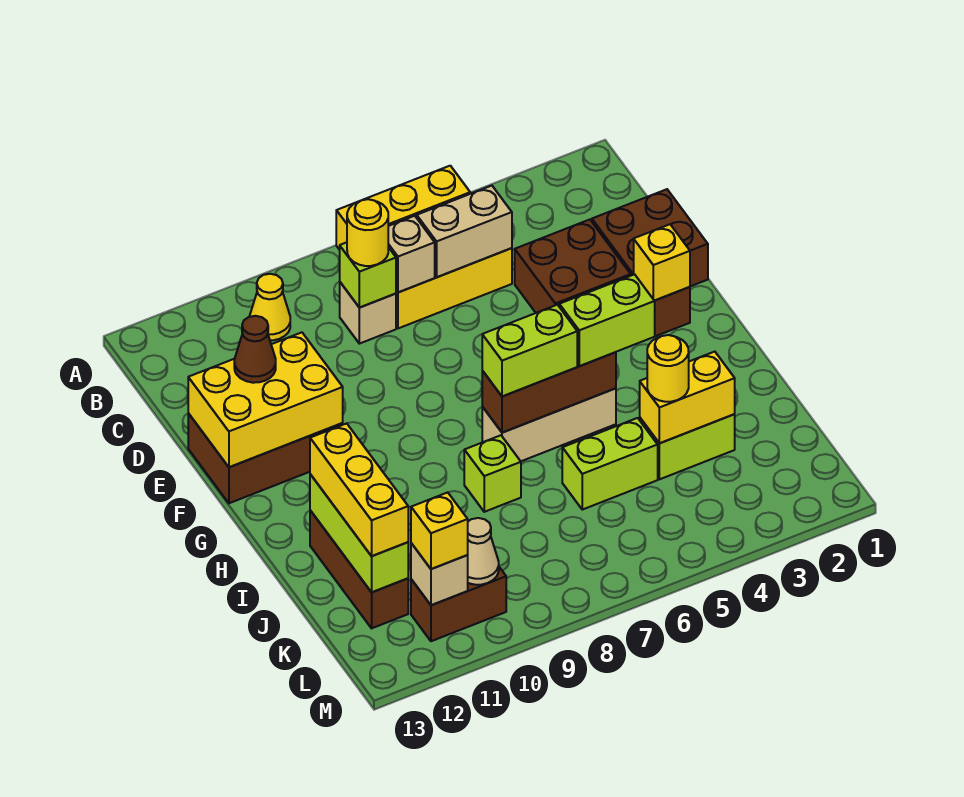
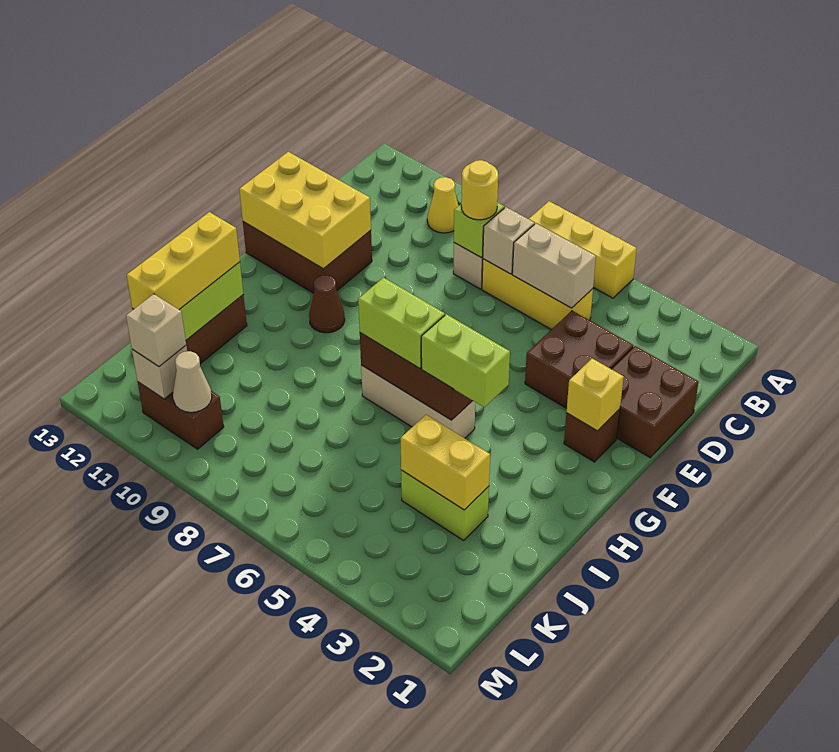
brown 1x1 cone [234,316,276,383] -> brown 1x1 cone moved to [309,275,345,333]
lime 1x1 brick [464,435,521,512] -> none
yellow 1x1 round brick [647,335,689,402] -> none
lime 1x2 brick [562,418,658,510] -> none
yellow 1x1 brick [411,492,468,569] -> tan 1x1 brick [126,294,186,367]

